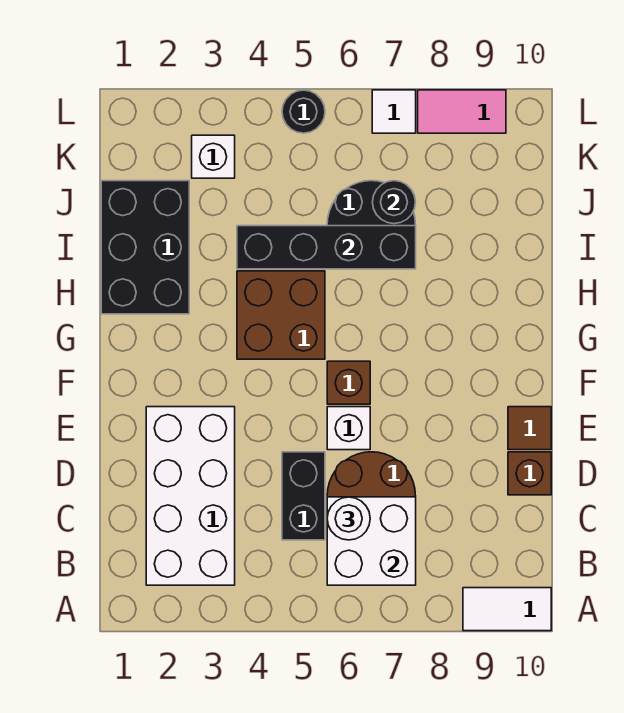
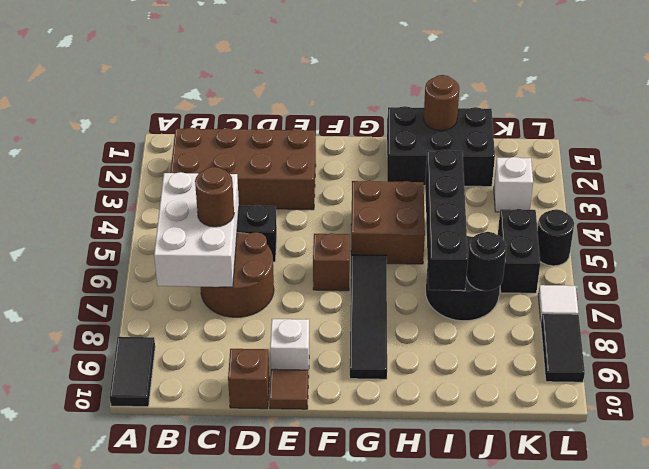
white 1x2 tile [463,588,551,631] -> black 1x2 tile [110,337,155,407]
white 2x4 brick [146,407,235,585] -> brown 2x4 brick [170,128,316,210]
white 2x2 brick [327,497,416,585] -> white 2x3 brick [154,172,239,287]
white 1x1 round brick [327,497,370,540] -> brown 1x1 round brick [195,167,234,227]
white 1x1 brick [327,407,370,450] -> white 1x1 brick moved to [270,319,309,378]
none -> black 1x4 tile [350,255,387,379]
none -> brown 1x1 round brick [424,75,459,131]
none -> black 1x2 brick [498,209,540,293]
pink 1x2 tile [418,90,506,133] -> black 1x2 tile [541,314,585,382]

